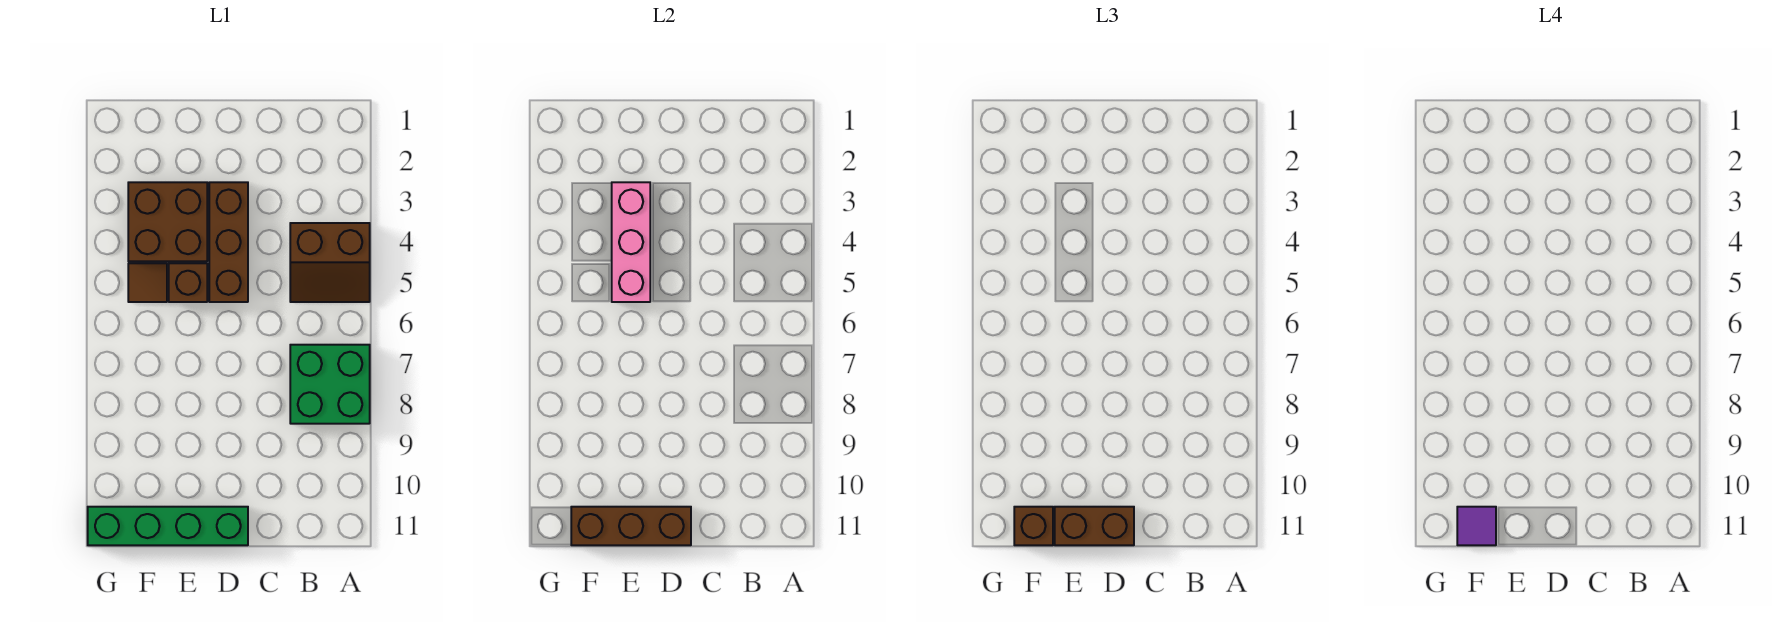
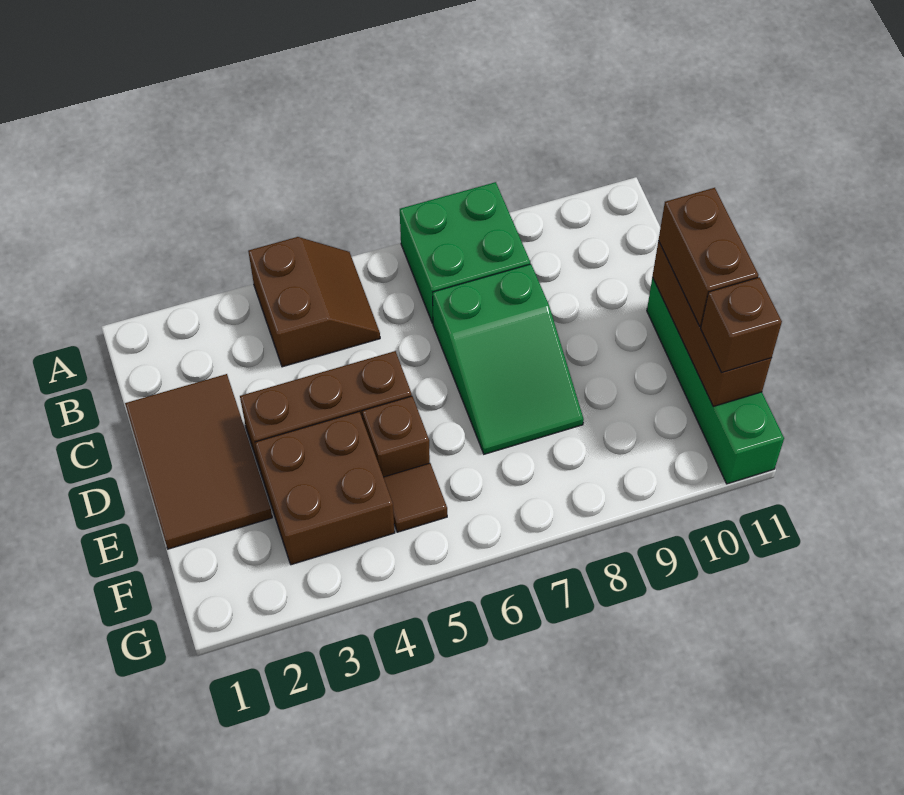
none -> brown 2x3 tile [125,374,272,549]
none -> green 2x3 slope [433,264,584,454]
pink 1x3 brick [612,182,650,302] -> none
purple 1x1 tile [1457,507,1496,545] -> none

